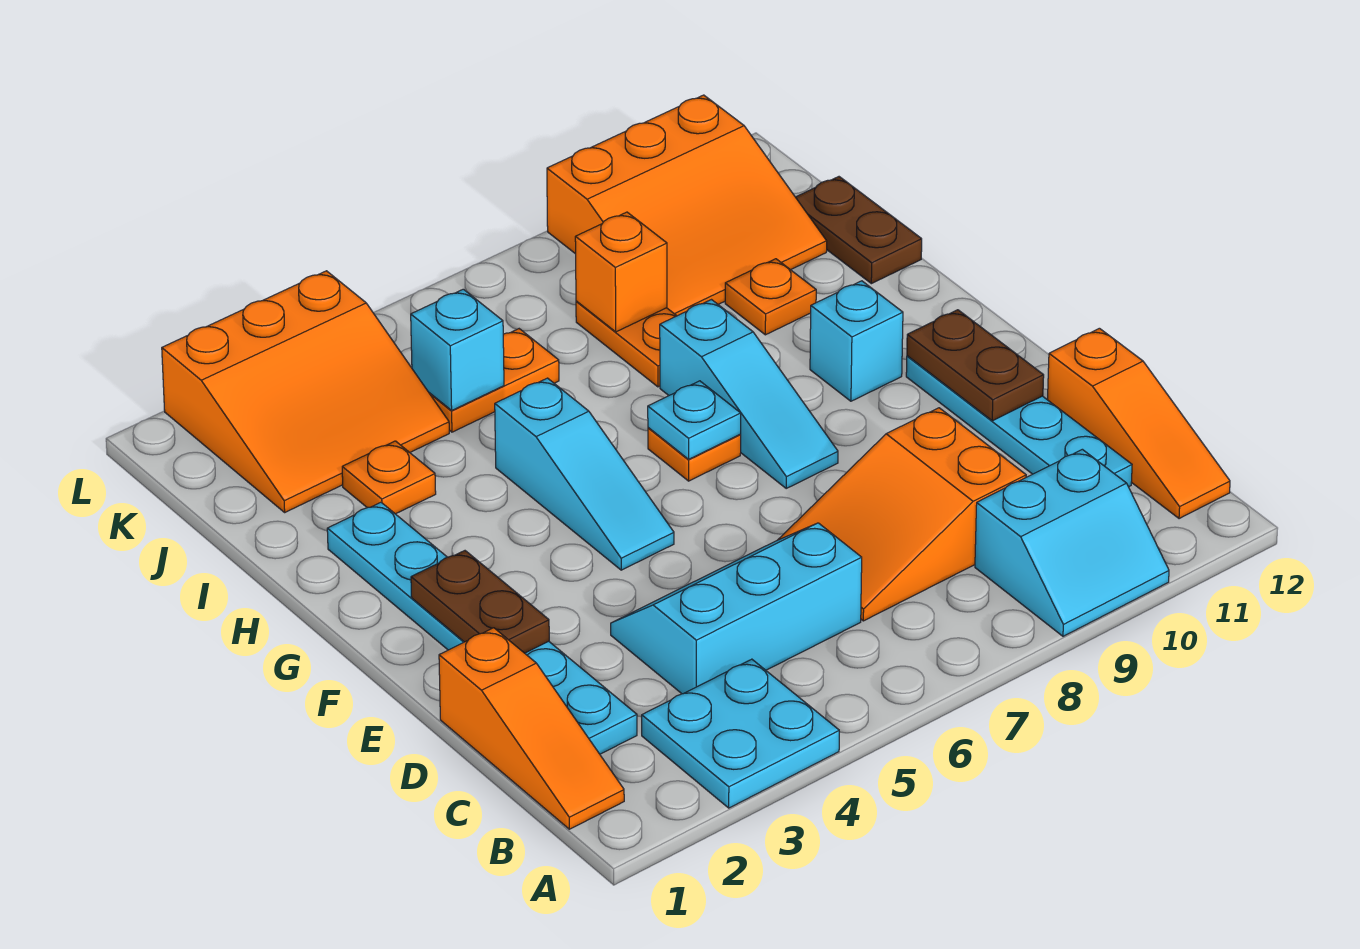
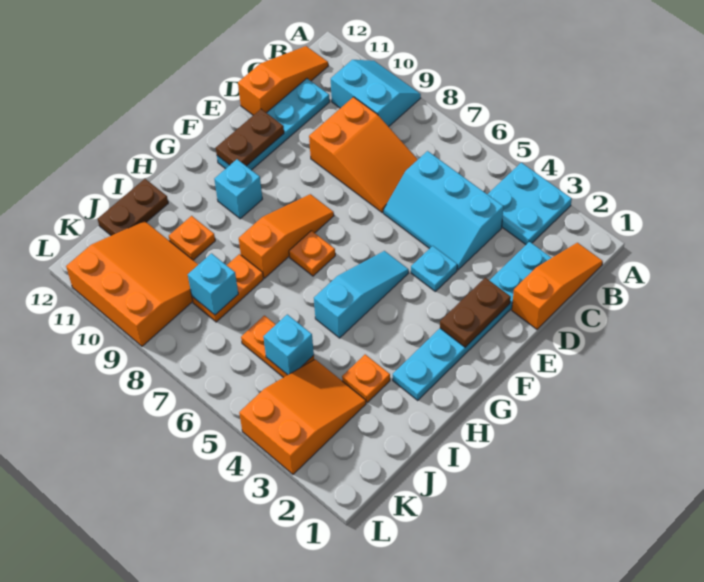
cyan 1x3 slope [660,300,838,488] -> orange 1x3 slope [239,194,334,278]
cyan 1x1 plate [648,381,741,459] -> cyan 1x1 plate moved to [411,246,457,291]
orange 3x3 slope [162,271,449,512] -> orange 2x3 slope [239,359,366,474]
orange 1x1 brick [575,212,667,332] -> cyan 1x1 brick [188,254,238,315]

